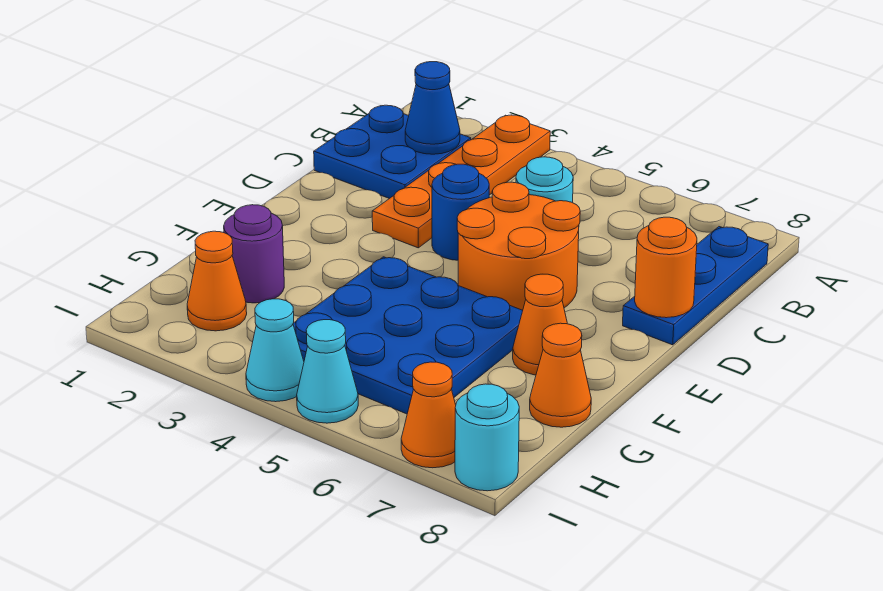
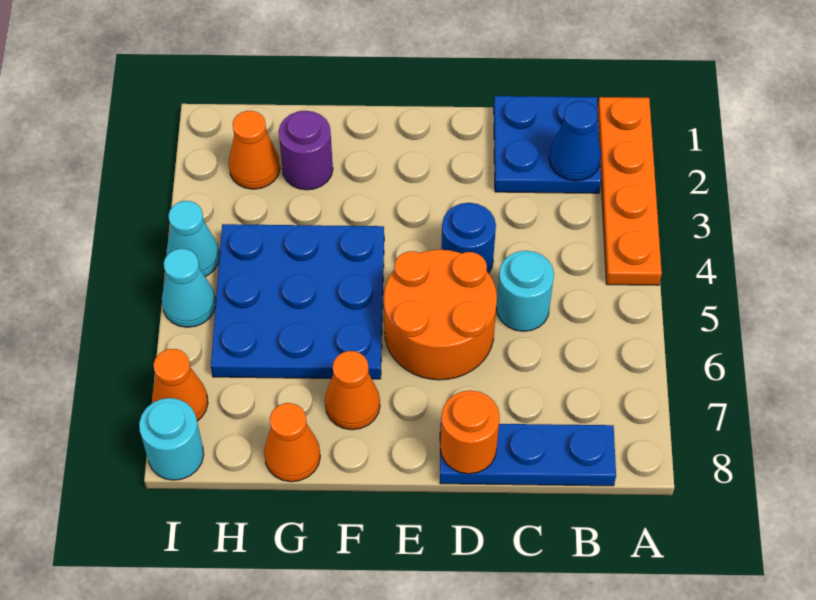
orange 1x4 plate [372,115,550,248] -> orange 1x4 plate turned to [598,97,662,285]

